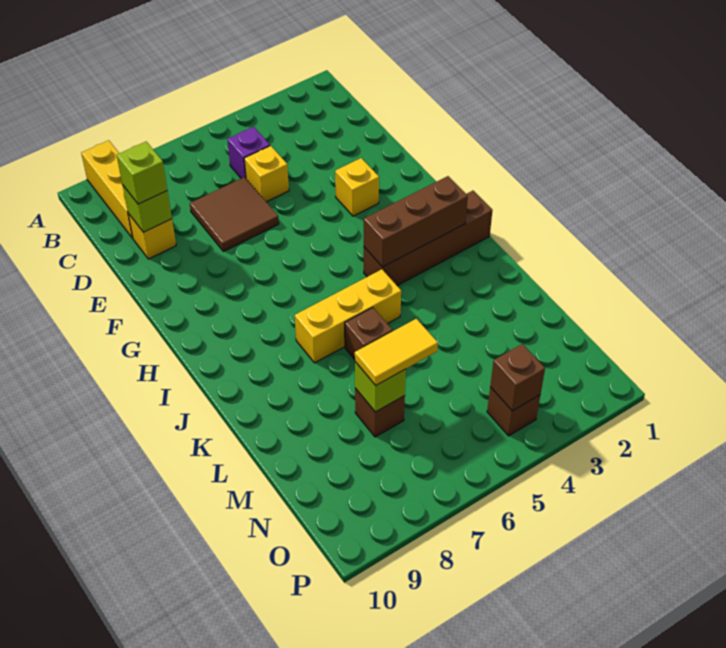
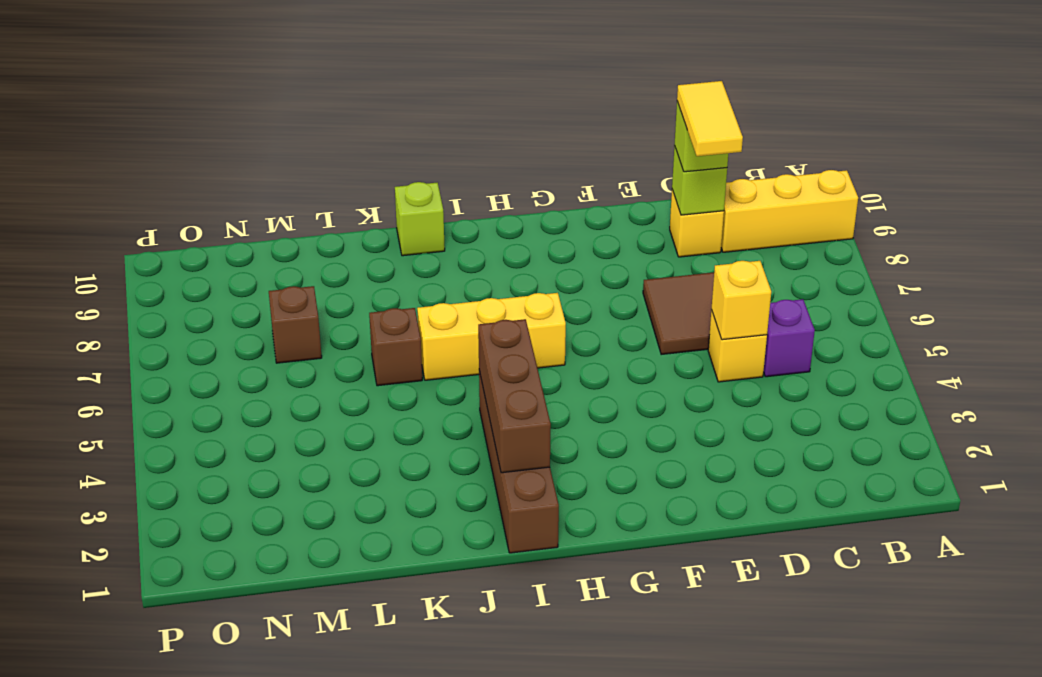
yellow 1x1 brick [335,158,379,216] -> yellow 1x1 brick moved to [711,261,771,340]
yellow 1x3 brick [295,269,401,363] -> yellow 1x3 brick turned to [417,293,566,380]
yellow 1x2 tile [355,319,438,385] -> yellow 1x2 tile moved to [677,81,743,156]
lime 1x1 brick [355,362,406,412] -> lime 1x1 brick moved to [395,182,445,256]
brown 1x1 brick [487,387,540,436] -> none
brown 1x1 brick [490,344,545,411] -> none

